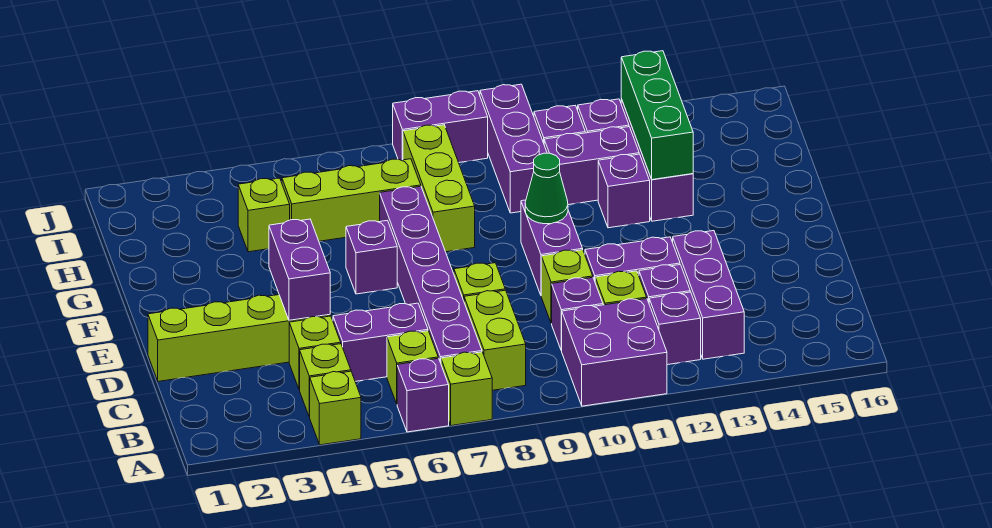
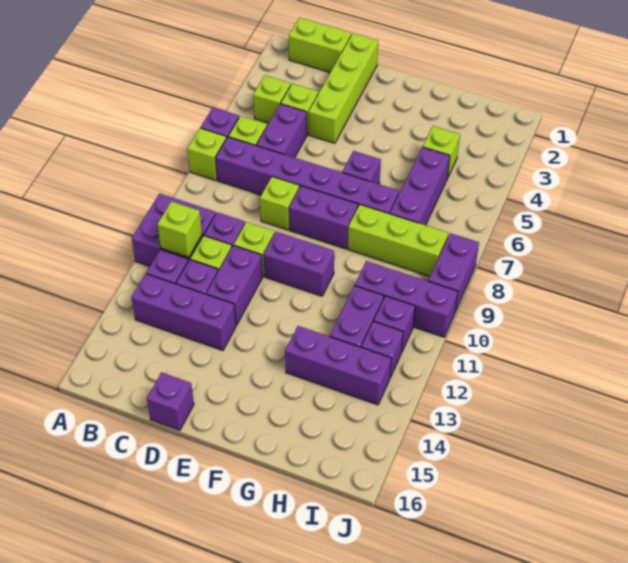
lime 1x1 brick [310,371,361,445] -> lime 1x1 brick moved to [157,201,202,257]
lime 1x2 brick [464,290,526,390] -> lime 1x2 brick moved to [289,18,351,72]
purple 1x2 brick [269,219,330,320] -> purple 1x2 brick moved to [289,186,358,249]
green 1x1 cone [525,153,568,224] -> none
purple 1x1 brick [598,154,650,228] -> purple 1x1 brick moved to [147,372,194,430]
green 1x3 brick [621,51,693,180] -> none
lime 1x3 brick [282,159,421,241] -> purple 1x3 brick [390,147,450,225]

